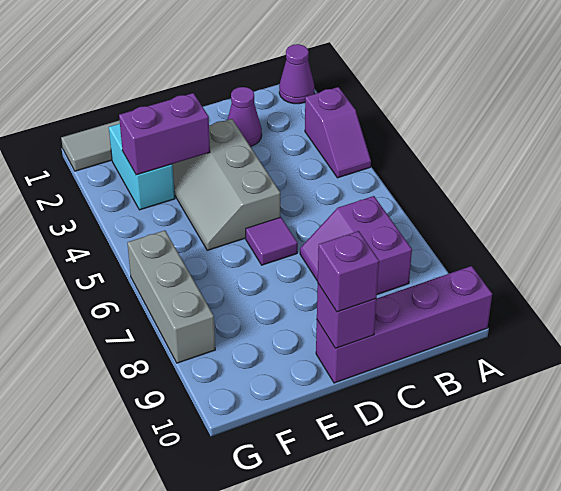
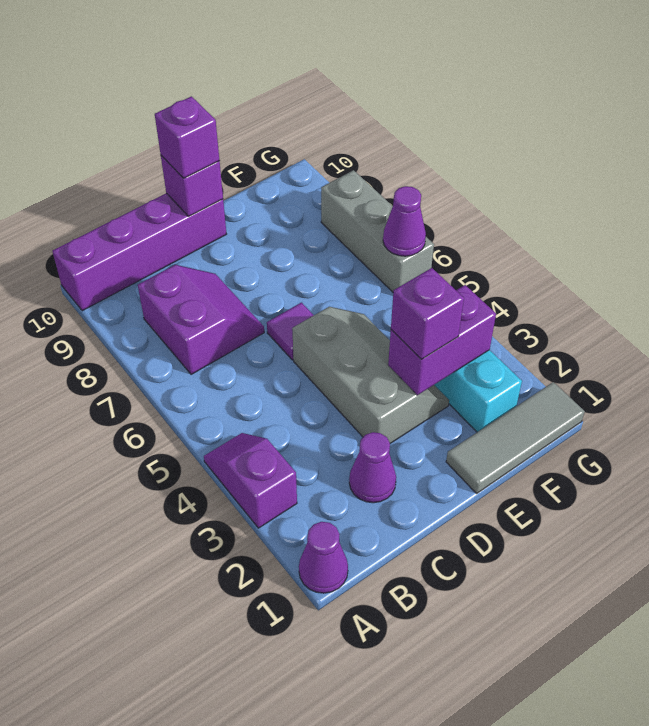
none -> purple 1x1 brick [391,268,464,359]
none -> purple 1x1 cone [383,186,426,256]

